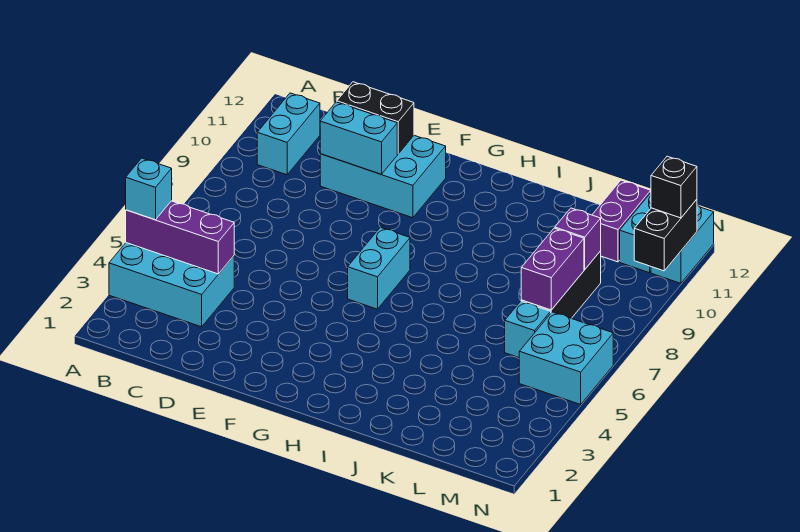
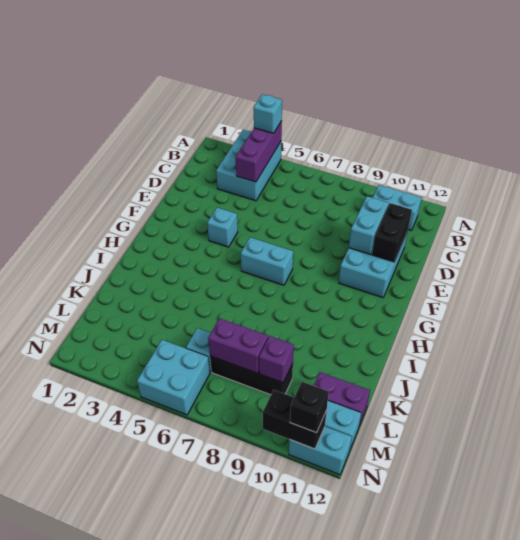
none -> cyan 1x1 brick [207,208,238,247]

